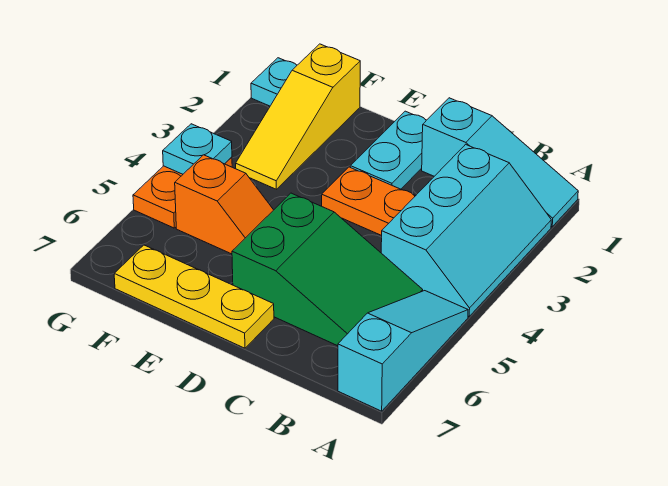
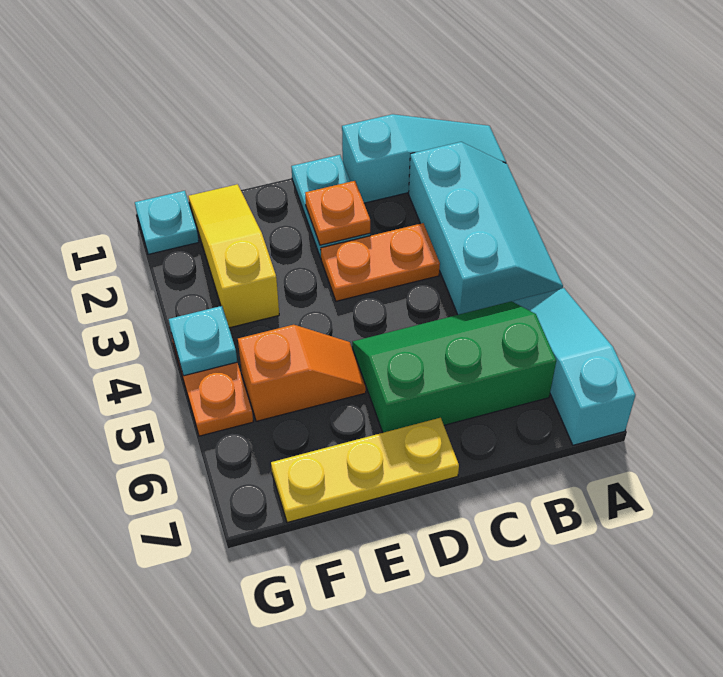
green 2x3 slope [232,193,423,346] -> green 2x3 slope turned to [352,301,556,433]
none -> orange 1x1 plate [305,181,370,245]
yellow 1x3 slope [236,44,360,189] -> yellow 1x3 slope turned to [188,184,279,328]

